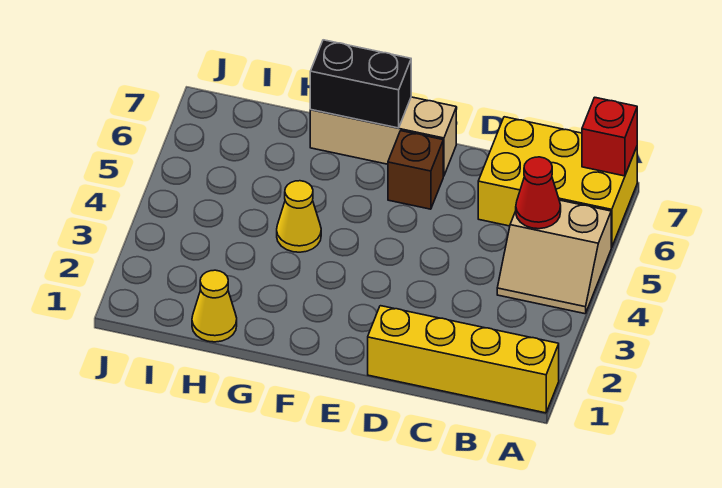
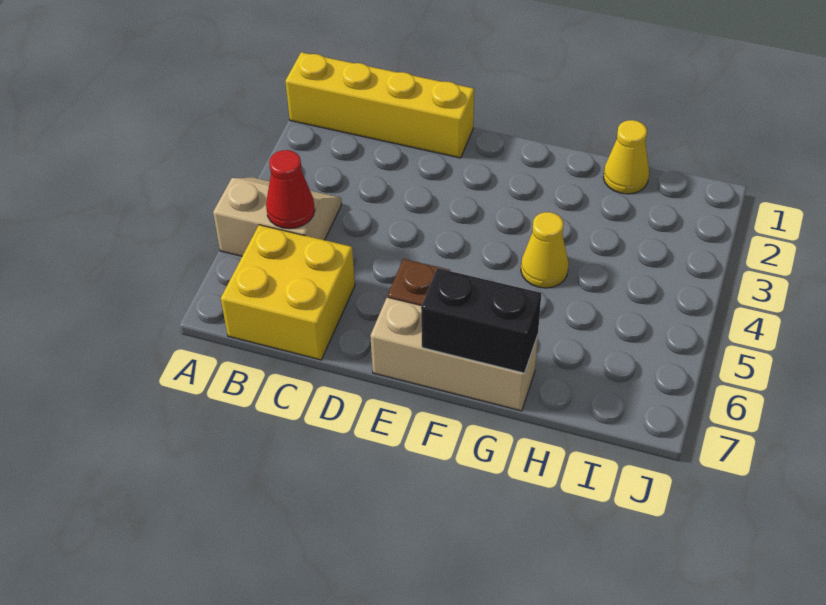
yellow 2x3 brick [478,117,637,248] -> yellow 2x2 brick [221,225,355,360]
red 1x1 brick [582,97,637,176] -> none

